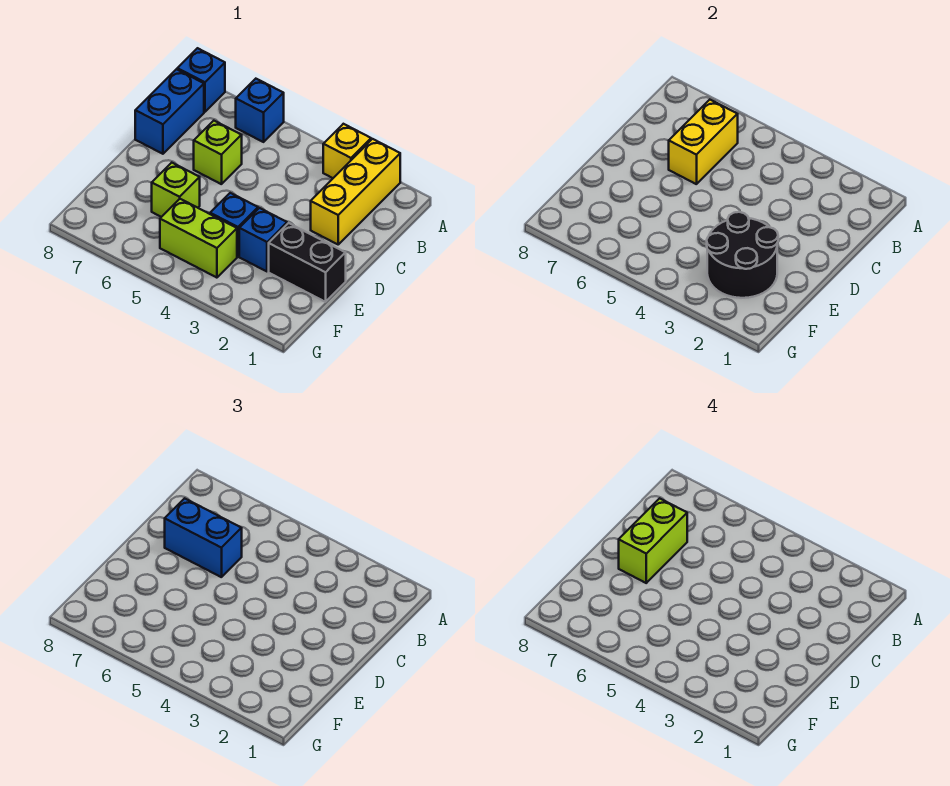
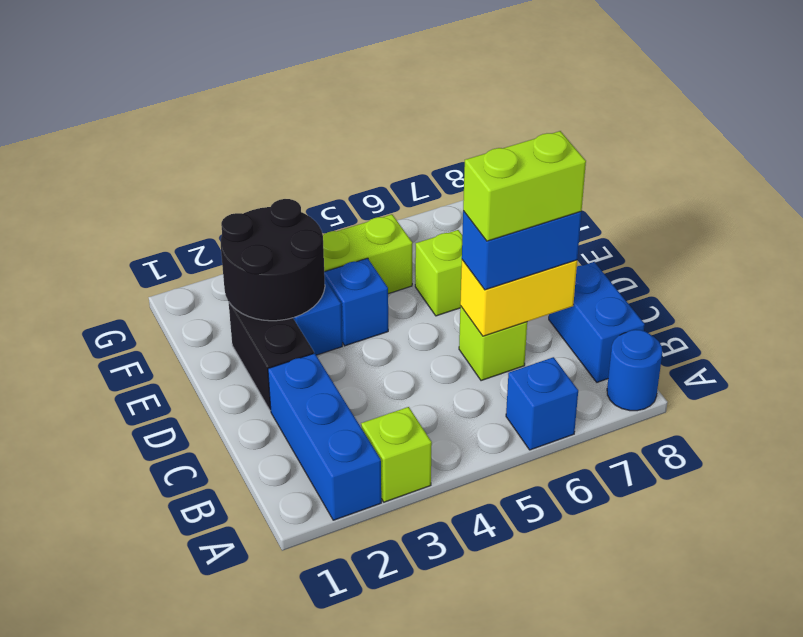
yellow 1x3 brick [311,139,400,244] -> blue 1x3 brick [268,353,381,520]
yellow 1x1 brick [323,124,371,178] -> lime 1x1 brick [361,407,432,502]
blue 1x1 brick [177,48,225,112] -> blue 1x1 round brick [607,330,662,411]
yellow 1x2 brick [669,100,738,184] -> yellow 1x2 brick turned to [460,260,577,336]
lime 1x2 brick [619,498,687,583] -> lime 1x2 brick turned to [463,131,586,241]
black 1x2 brick [269,223,346,302] -> black 1x2 brick turned to [229,303,314,411]

